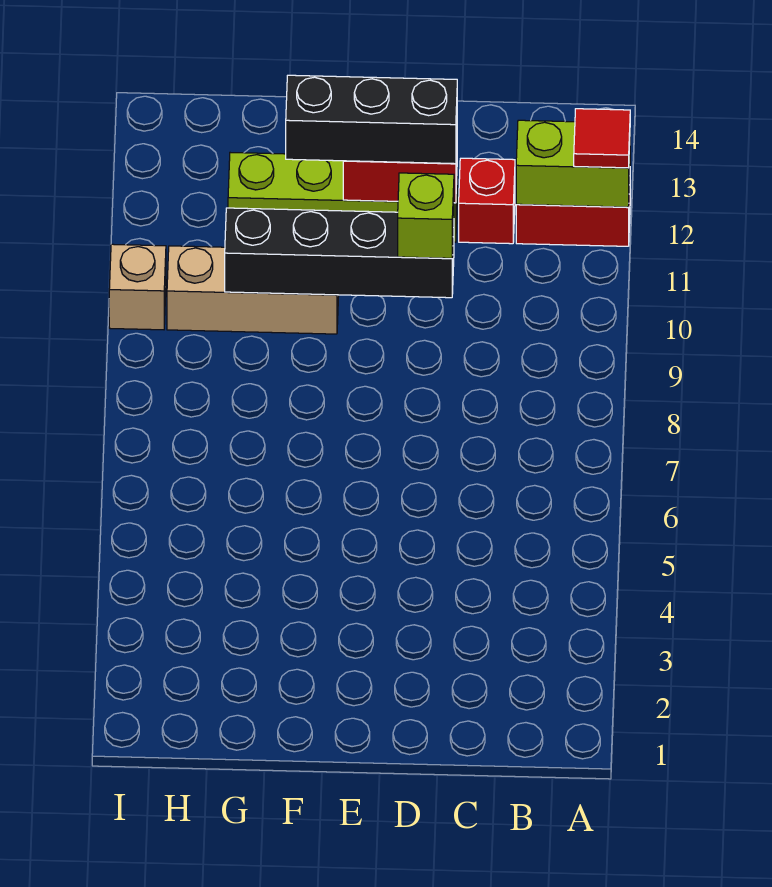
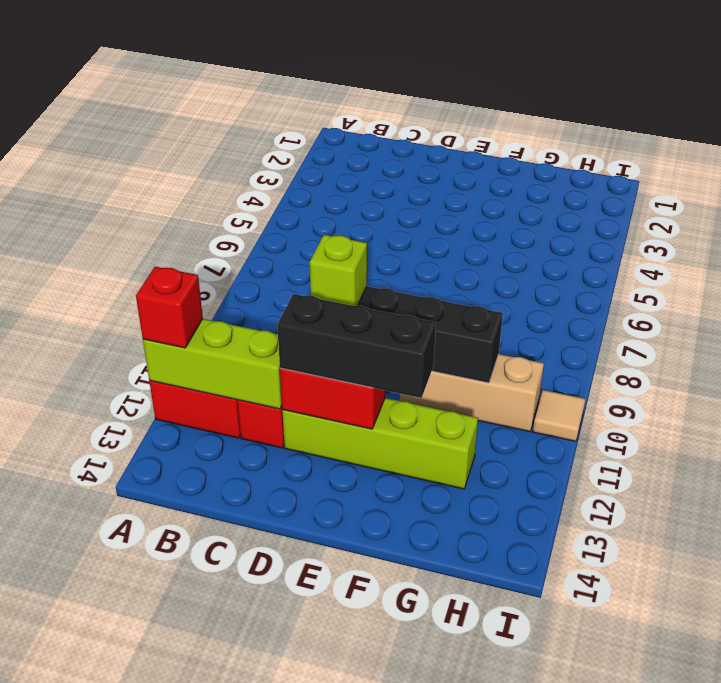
lime 1x2 brick [516,120,630,207] -> lime 1x3 brick [143,319,282,409]
red 1x1 tile [574,109,630,168] -> red 1x1 brick [136,267,203,348]
tan 1x1 brick [109,244,166,330] -> tan 1x1 tile [533,390,586,441]

